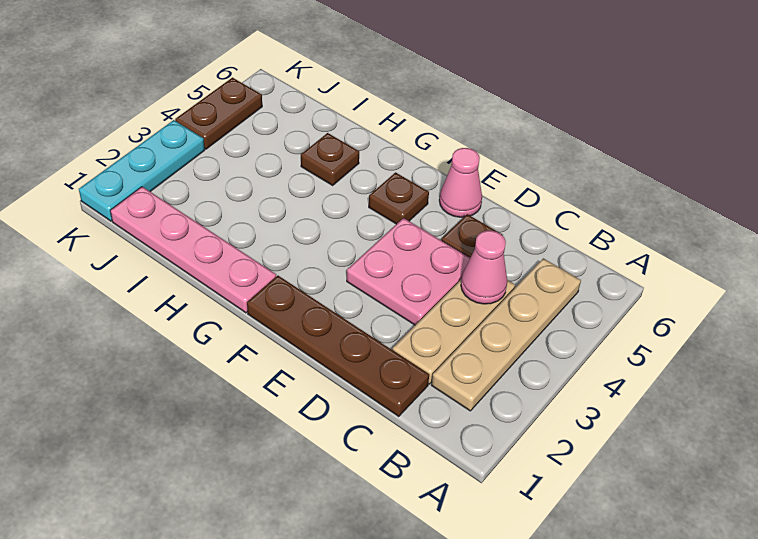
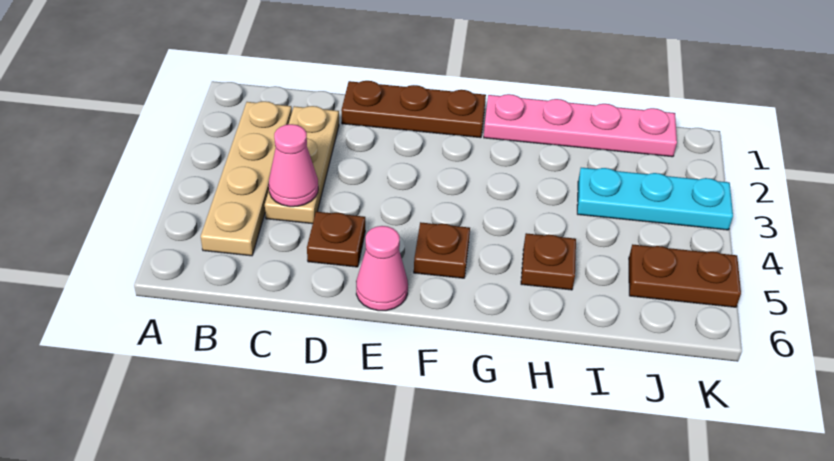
brown 1x4 plate [247,276,429,416] -> brown 1x3 plate [341,81,486,138]
pink 2x2 plate [347,218,470,325] -> none
cyan 1x3 plate [79,120,205,221] -> cyan 1x3 plate turned to [577,168,733,230]
brown 1x2 plate [175,78,262,149] -> brown 1x2 plate turned to [629,244,741,307]

